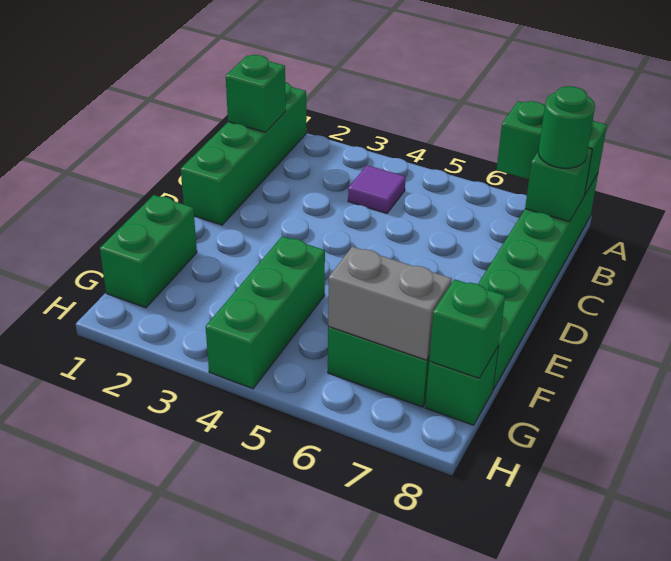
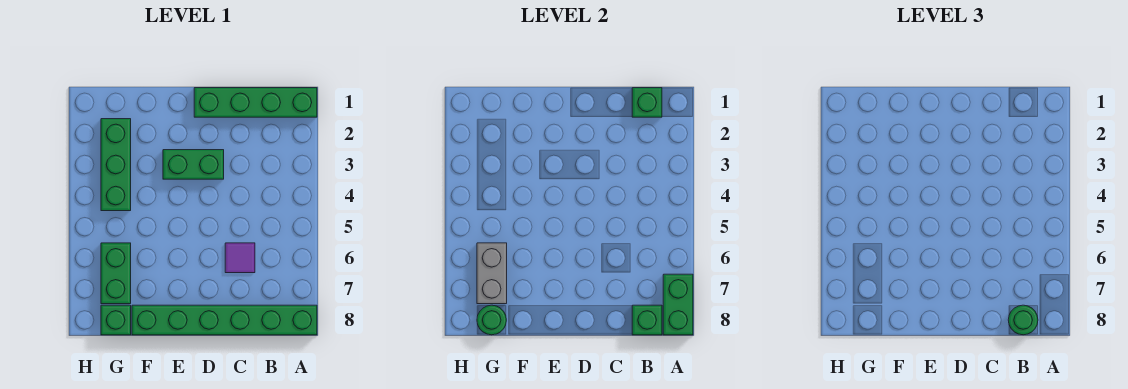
purple 1x1 tile [348,165,406,213] -> purple 1x1 tile moved to [225,243,255,273]
green 1x2 brick [100,195,197,308] -> green 1x2 brick moved to [163,150,224,179]
green 1x3 brick [206,236,325,389] -> green 1x3 brick turned to [101,119,131,211]
green 1x1 brick [429,279,505,378] -> green 1x1 round brick [477,305,506,335]

